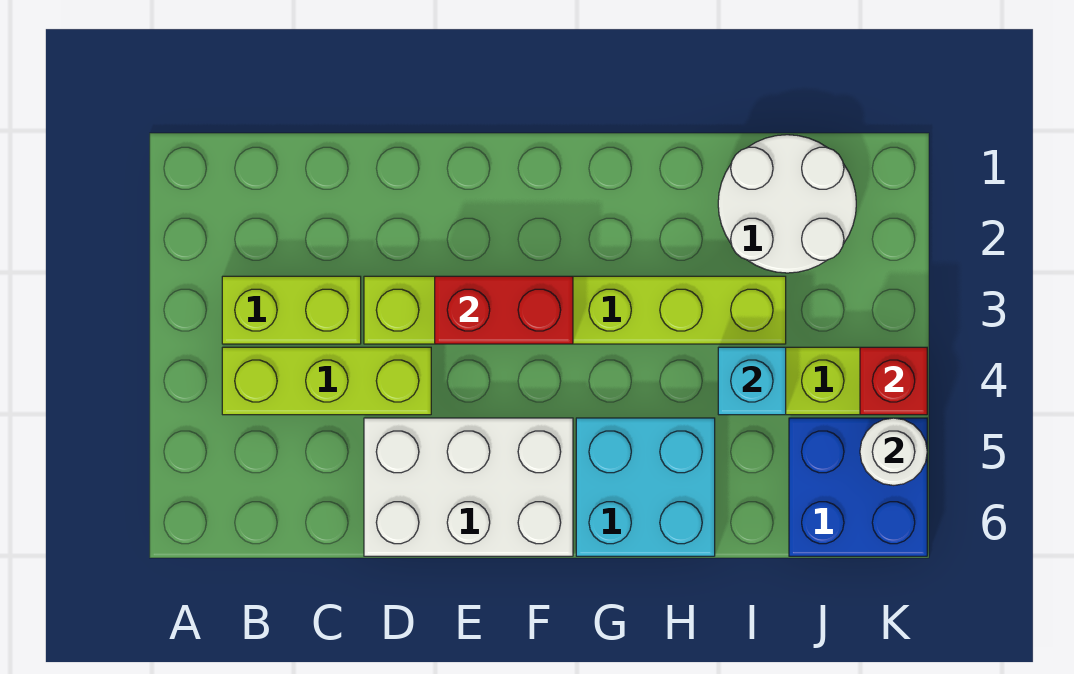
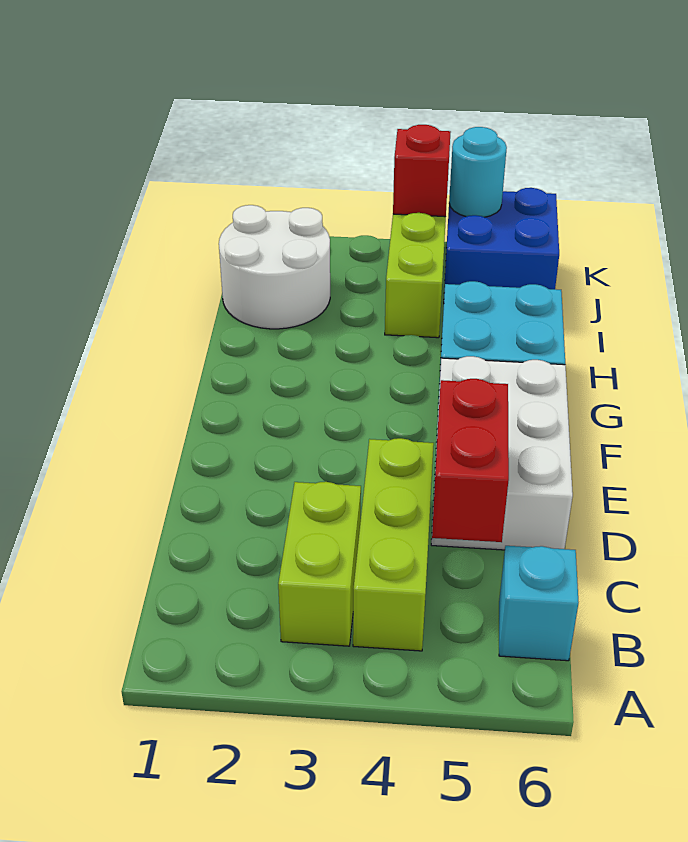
lime 1x6 brick [364,276,786,344] -> none
red 1x2 brick [435,276,573,344] -> red 1x2 brick moved to [432,379,509,542]
cyan 1x1 brick [718,347,786,415] -> cyan 1x1 brick moved to [499,546,579,661]
white 1x1 round brick [860,418,927,485] -> cyan 1x1 round brick [449,127,507,217]

